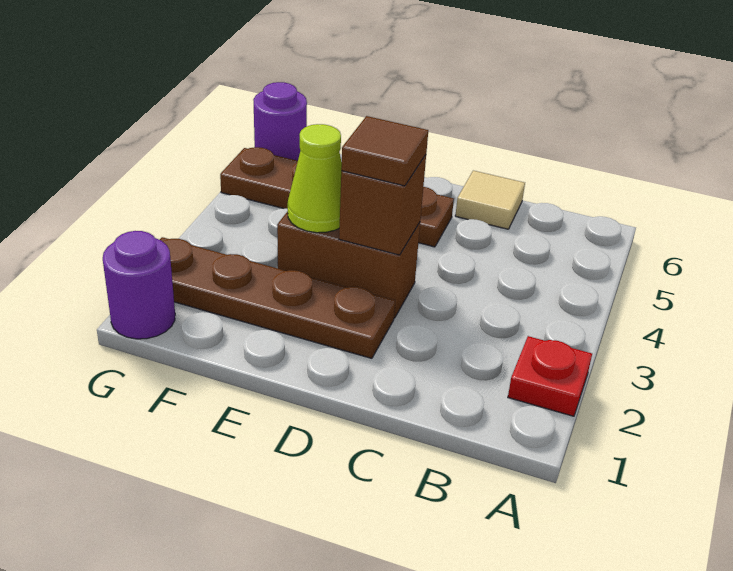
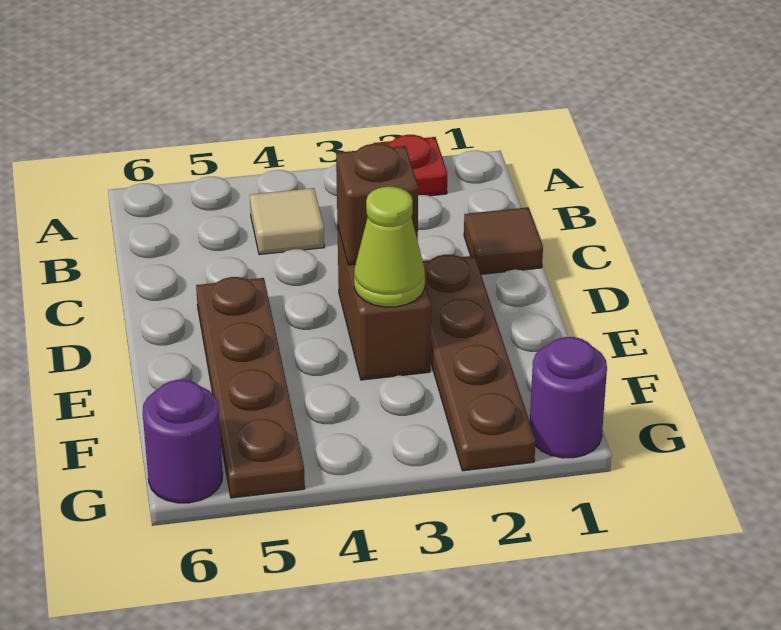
tan 1x1 tile [455,171,525,229] -> tan 1x1 tile moved to [250,188,324,255]
brown 1x1 tile [341,116,428,186] -> brown 1x1 tile moved to [464,207,543,274]

